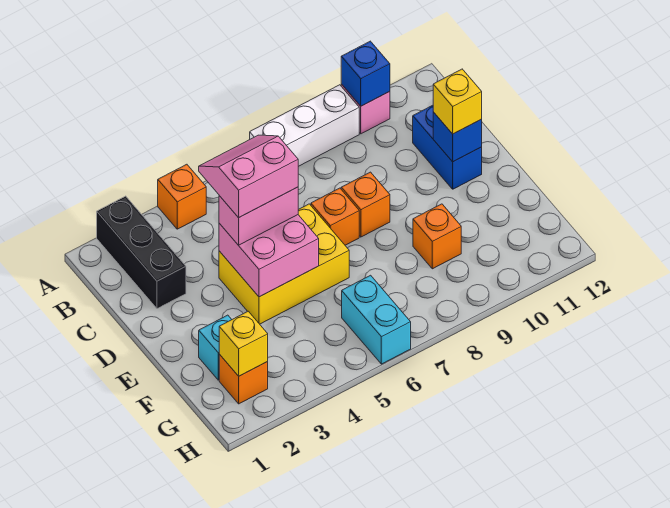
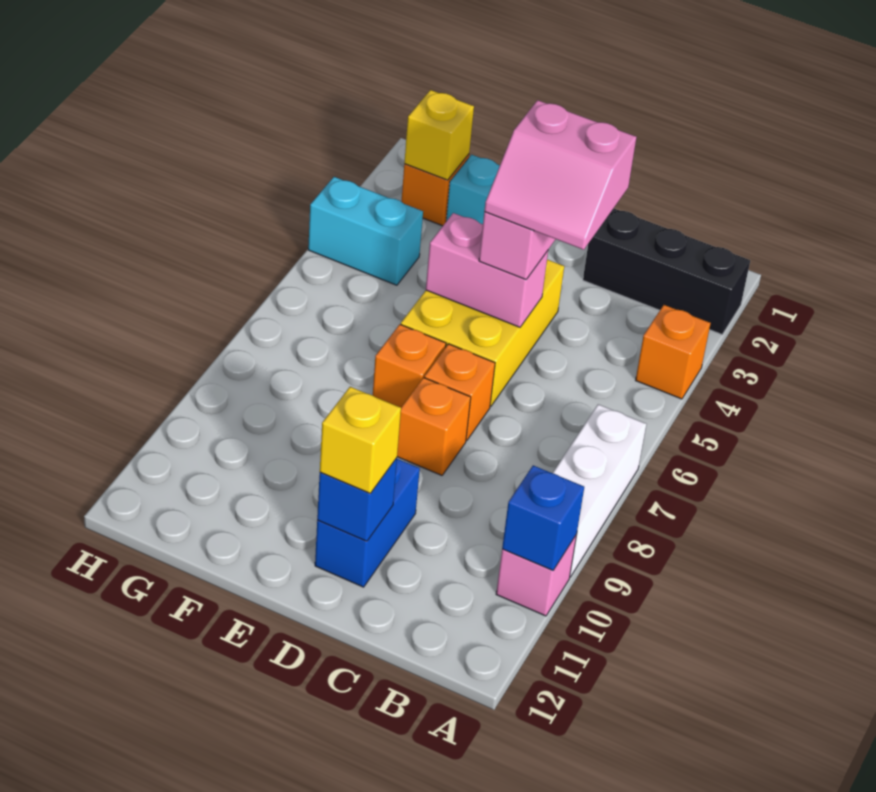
pink 2x2 slope [199,135,298,218] -> pink 2x2 slope turned to [484,100,637,250]
blue 1x2 brick [413,105,482,189] -> blue 1x2 brick turned to [315,459,420,587]
pink 2x2 brick [219,215,319,297] -> pink 1x2 brick [426,213,548,327]
orange 1x1 brick [413,204,461,269] -> orange 1x1 brick moved to [373,324,446,407]
cyan 1x2 brick [342,275,411,364] -> cyan 1x2 brick moved to [308,177,423,285]

